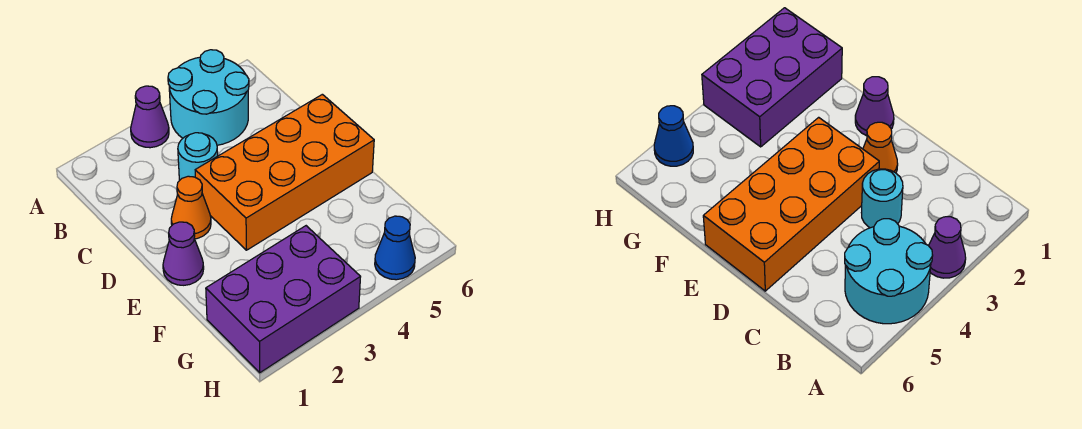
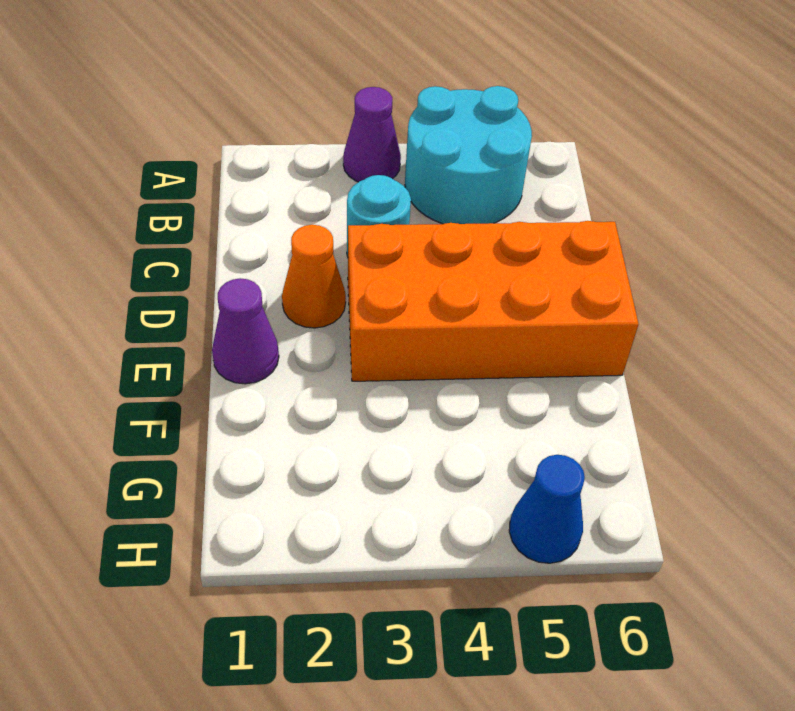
purple 2x3 brick [206,226,360,373] -> none

